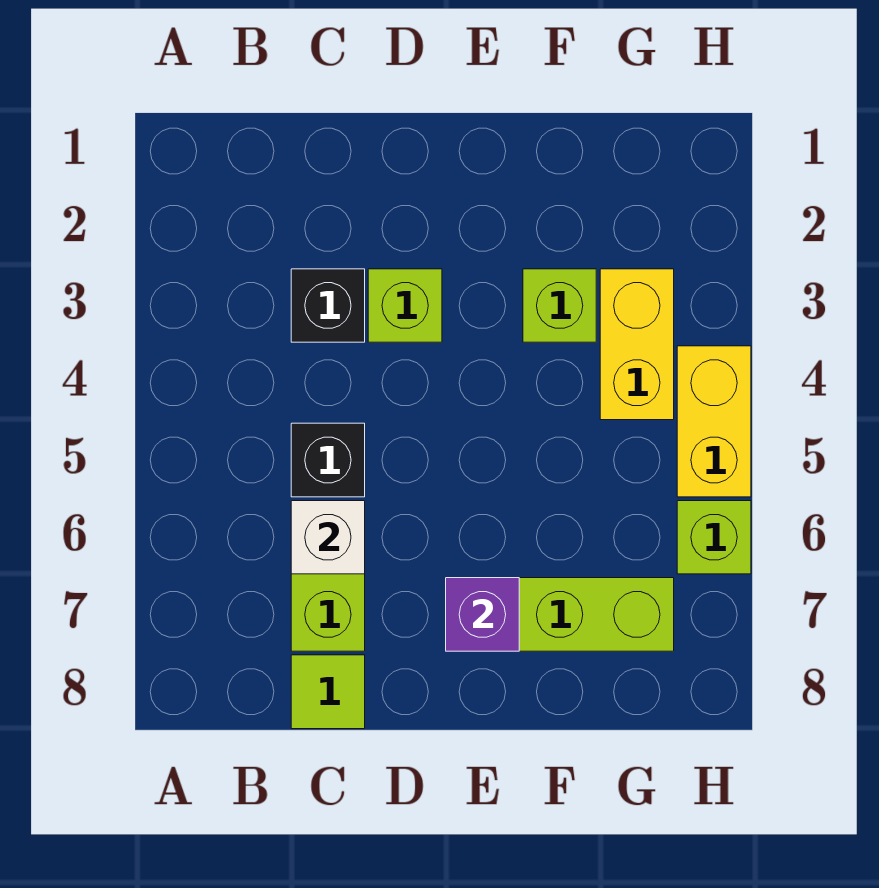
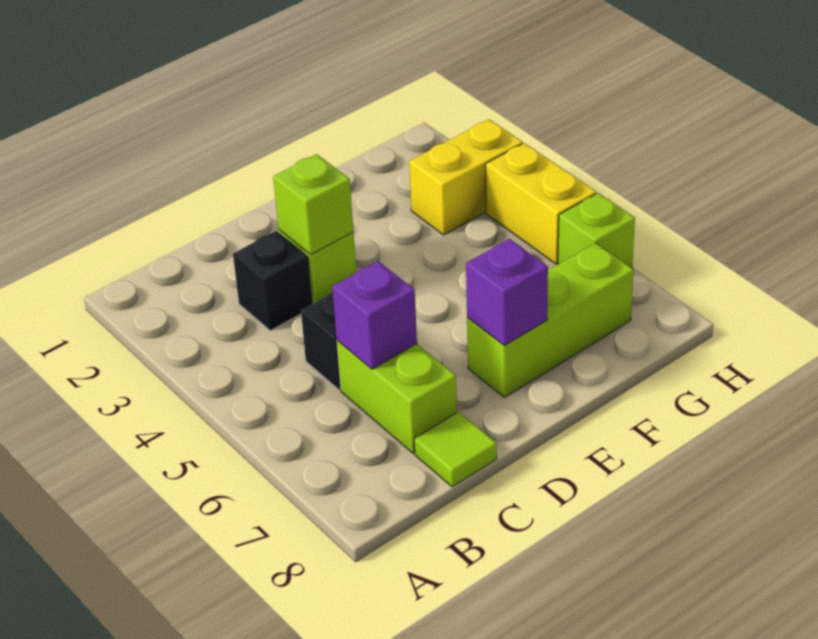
white 1x1 brick [291,501,365,574] -> purple 1x1 brick [332,261,417,369]
lime 1x1 brick [523,269,596,342] -> lime 1x1 brick moved to [273,154,354,254]
yellow 1x2 brick [600,269,674,420] -> yellow 1x2 brick turned to [409,119,523,235]

